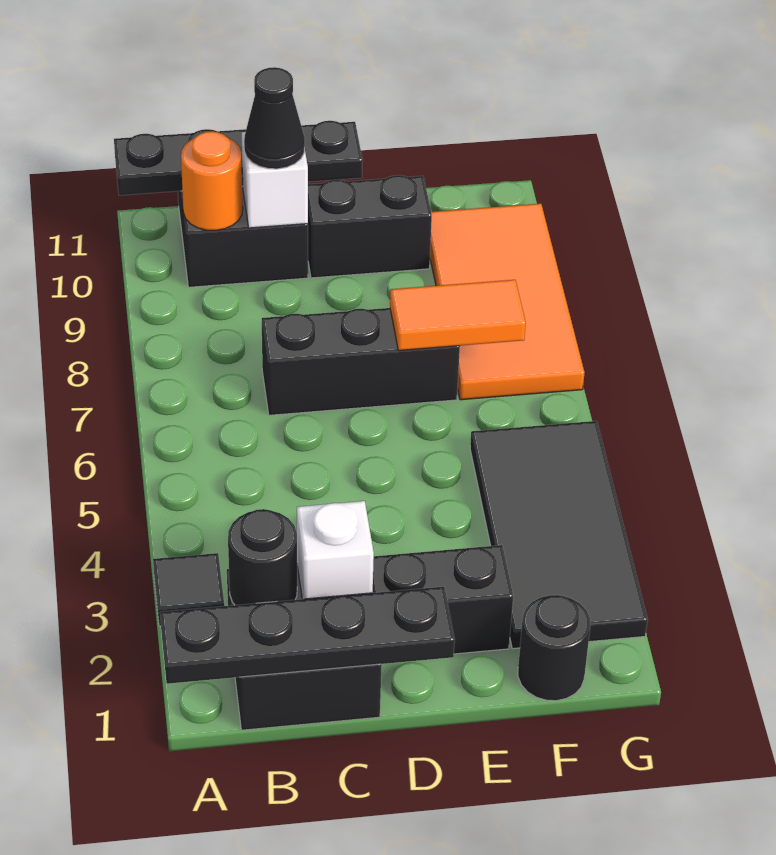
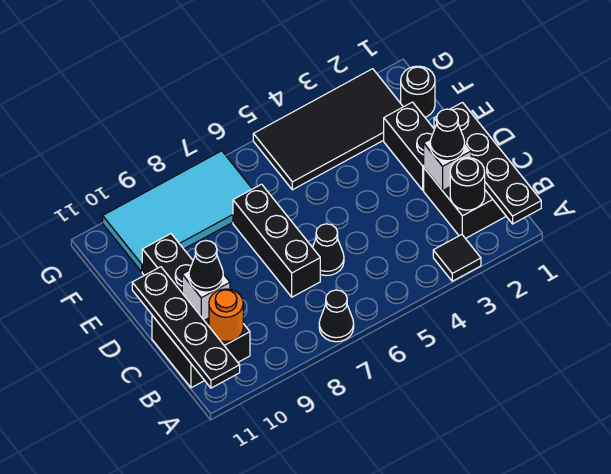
none -> black 1x1 cone [319,290,354,342]
none -> black 1x1 cone [430,109,465,161]
none -> black 1x1 cone [313,224,344,276]
orange 1x2 tile [390,280,526,350] -> none
orange 2x4 tile [430,204,585,400] -> cyan 2x4 tile [103,151,252,272]

